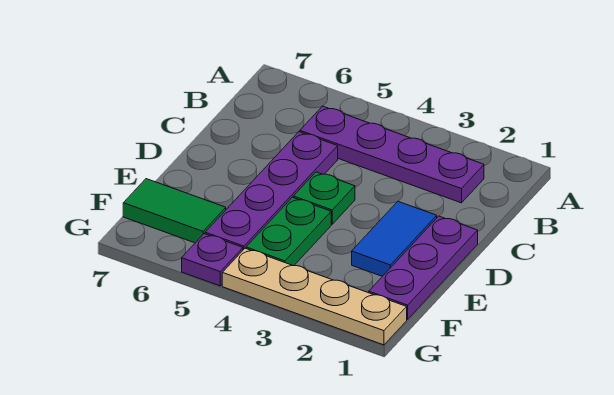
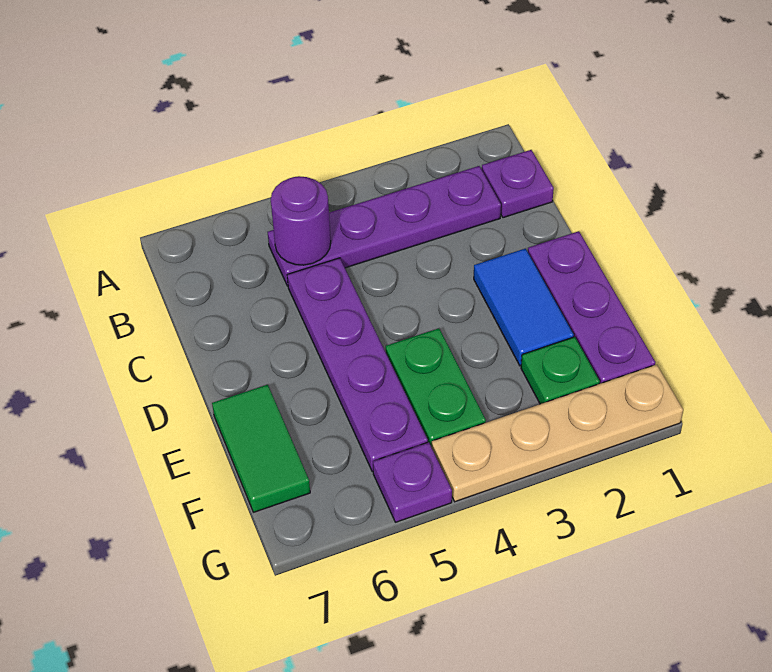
none -> purple 1x1 plate [482,150,554,218]
none -> purple 1x1 round brick [271,176,331,265]
green 1x1 plate [293,172,355,224] -> green 1x1 plate moved to [521,337,600,404]
green 1x2 tile [123,179,226,243] -> green 1x2 tile turned to [212,385,310,512]

